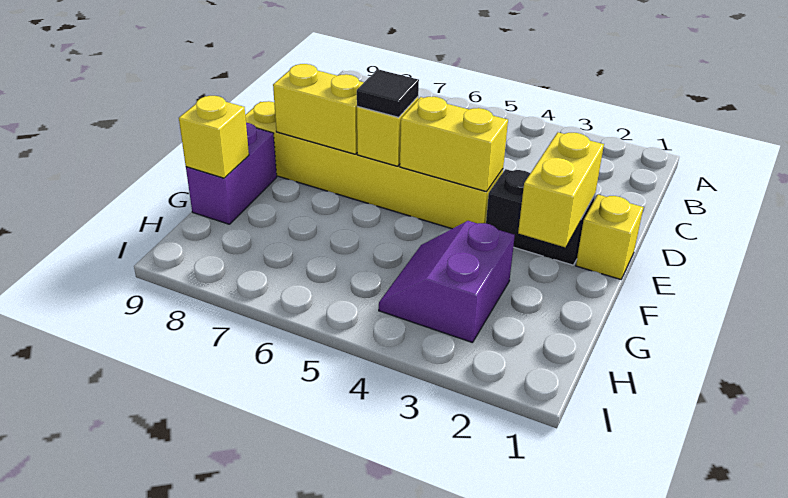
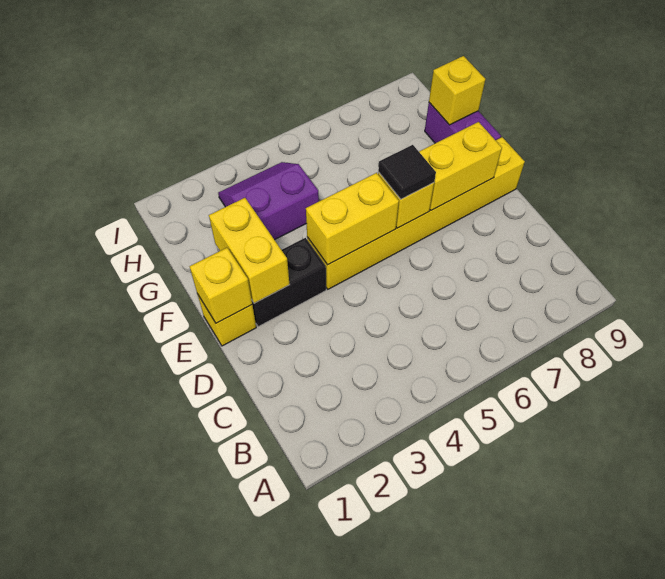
none -> yellow 1x1 brick [190,248,252,323]
purple 2x2 slope [379,221,515,343] -> purple 2x2 slope turned to [218,162,319,240]

